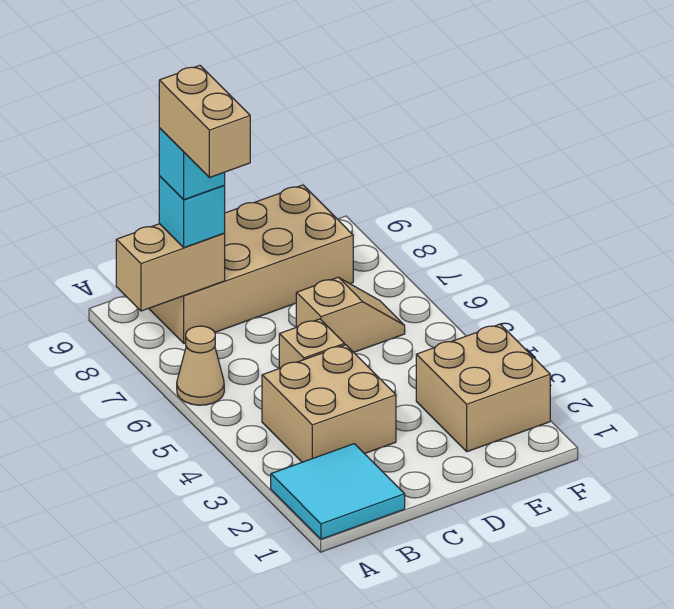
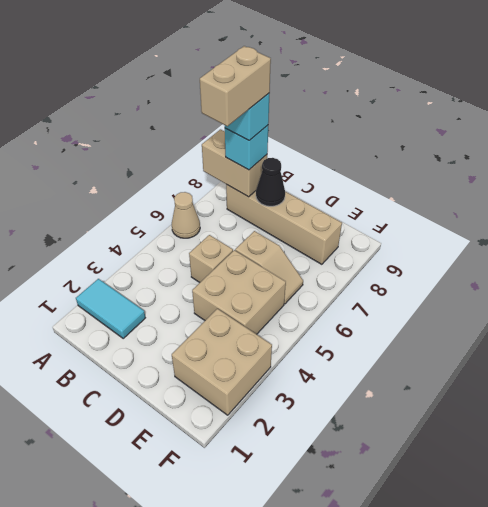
cyan 2x2 tile [271,444,405,539] -> cyan 1x2 tile [76,279,145,338]
tan 2x2 brick [262,345,396,462] -> tan 2x2 brick moved to [192,250,286,334]
tan 2x4 brick [149,185,353,343] -> tan 1x4 brick [226,185,342,264]
none -> black 1x1 cone [256,158,285,206]

